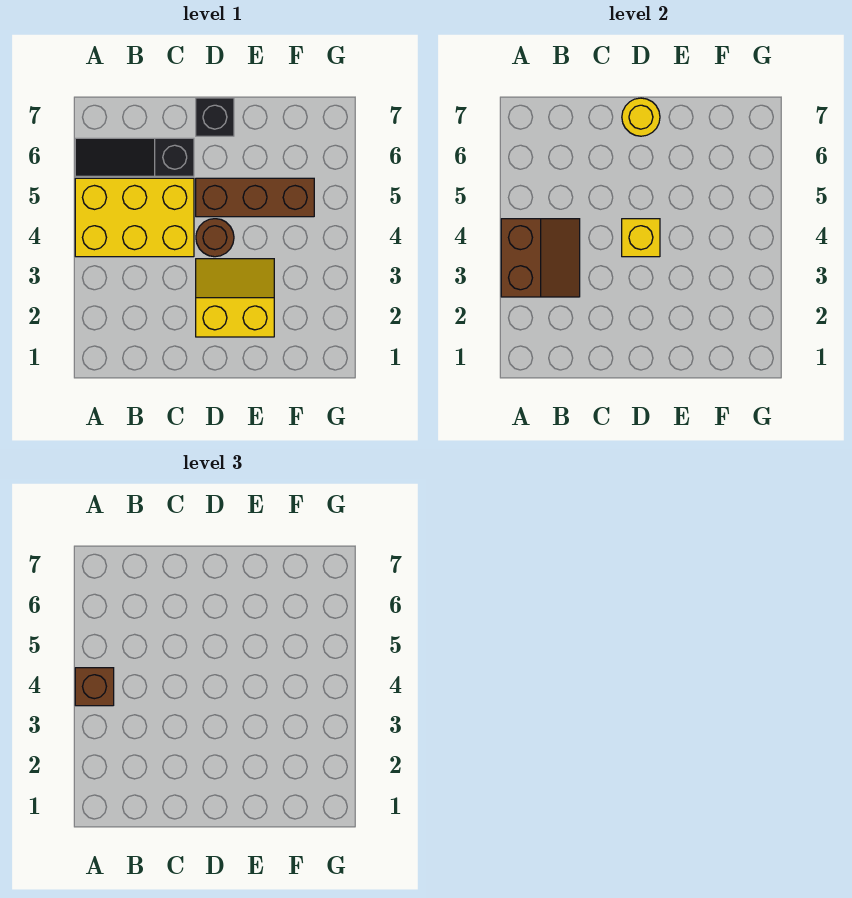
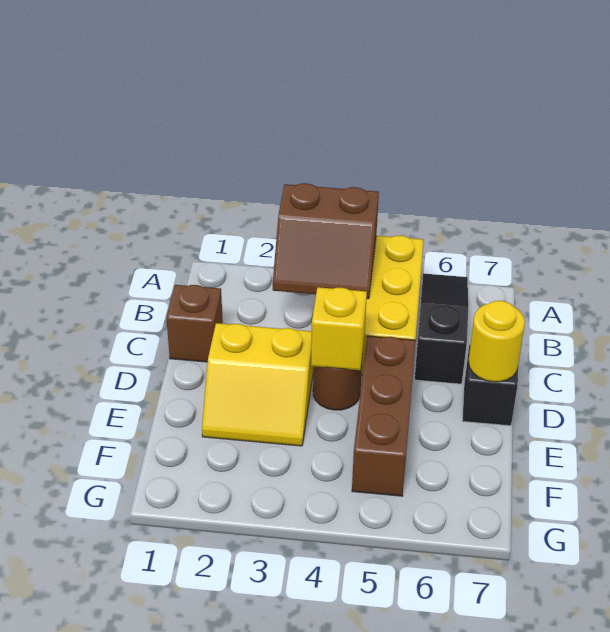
brown 1x1 brick [75,668,114,706] -> brown 1x1 brick moved to [166,285,223,362]
yellow 2x2 slope [196,259,274,337] -> yellow 2x2 slope turned to [202,323,313,446]

